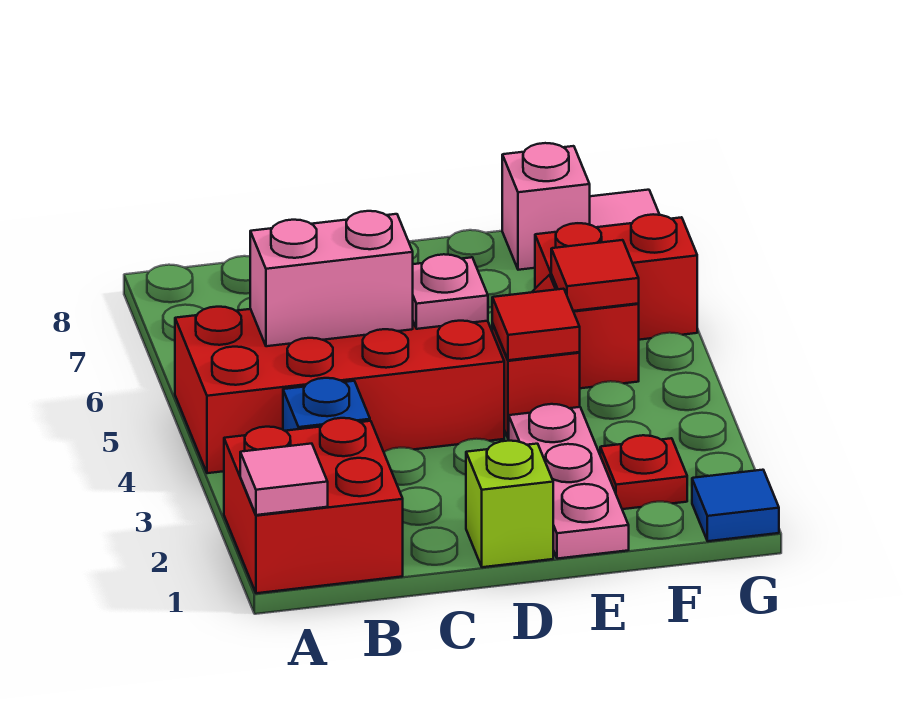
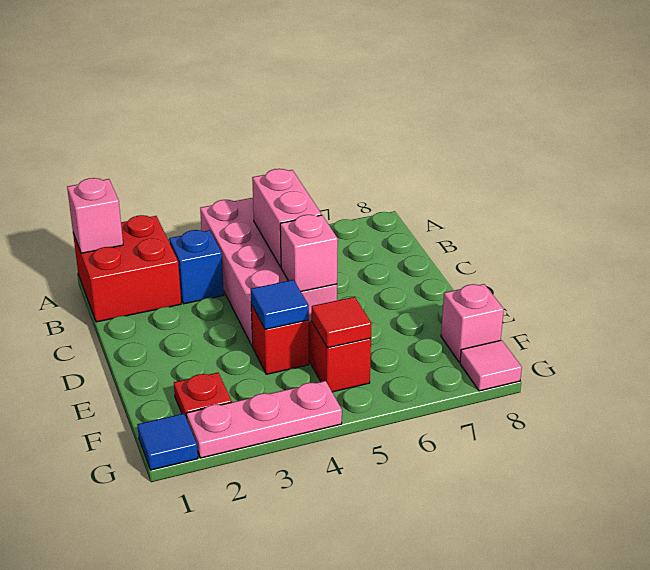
pink 1x1 tile [240,444,328,515] -> pink 1x1 brick [67,178,123,253]
red 2x4 brick [175,307,504,473] -> pink 2x4 brick [200,198,337,347]
lime 1x1 brick [466,441,553,567] -> none
pink 1x1 plate [413,254,488,329] -> pink 1x1 brick [280,215,338,292]
pink 1x3 plate [509,404,629,559] -> pink 1x3 plate moved to [187,381,342,458]
red 1x1 tile [492,289,580,360] -> blue 1x1 tile [251,280,309,329]
red 1x2 brick [535,214,697,340] -> none

